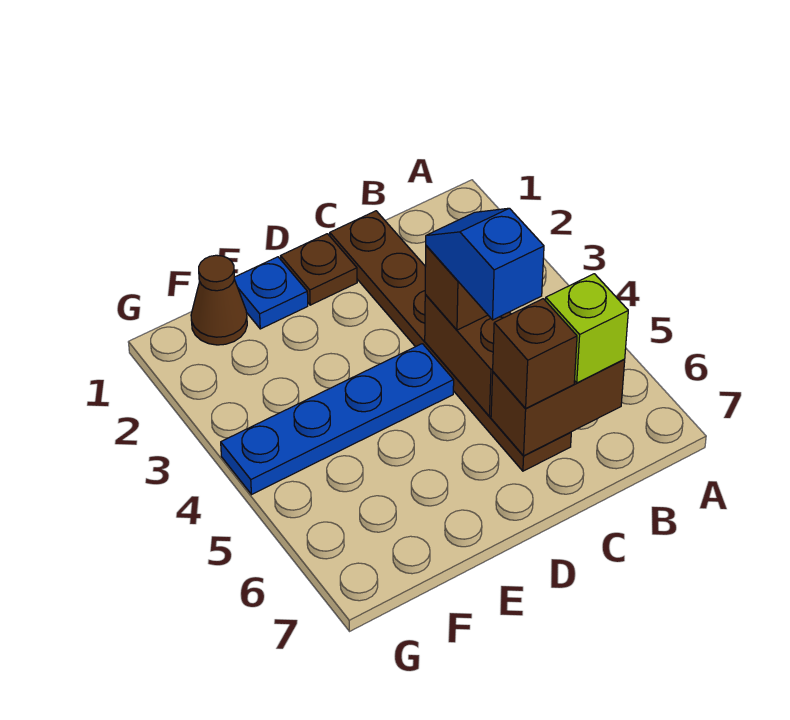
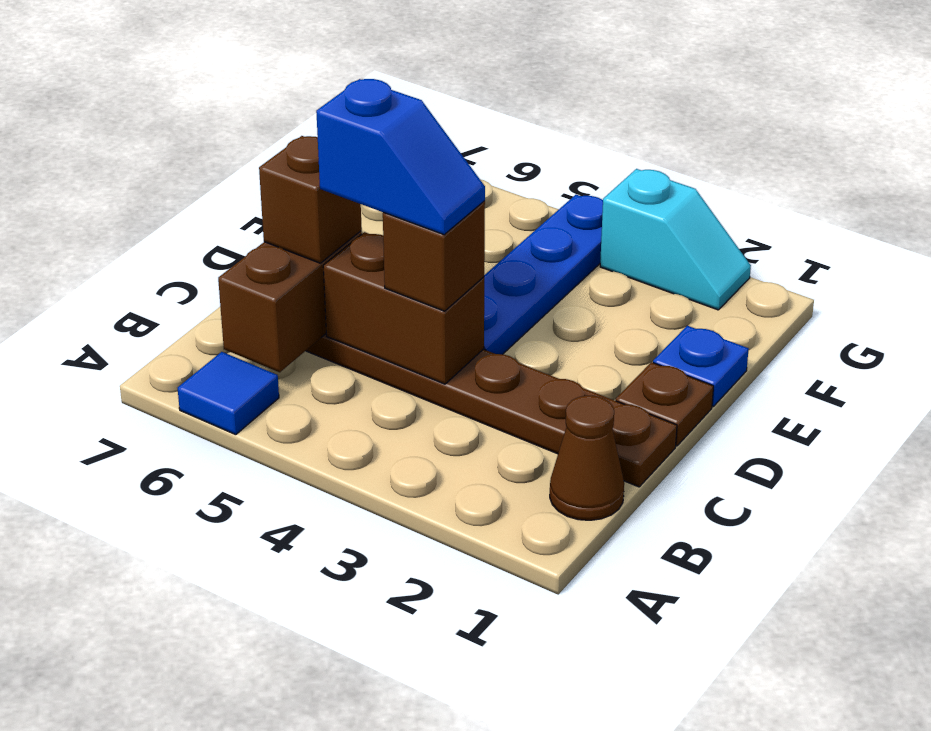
none -> blue 1x1 tile [178,352,279,435]
lime 1x1 brick [546,274,628,383] -> none
brown 1x1 cone [191,255,247,345] -> brown 1x1 cone moved to [550,396,624,520]
none -> cyan 1x2 slope [600,169,751,310]

